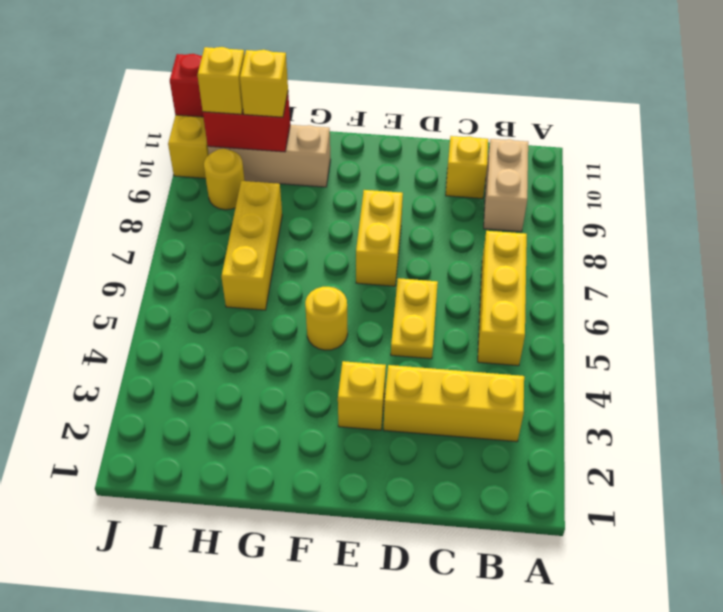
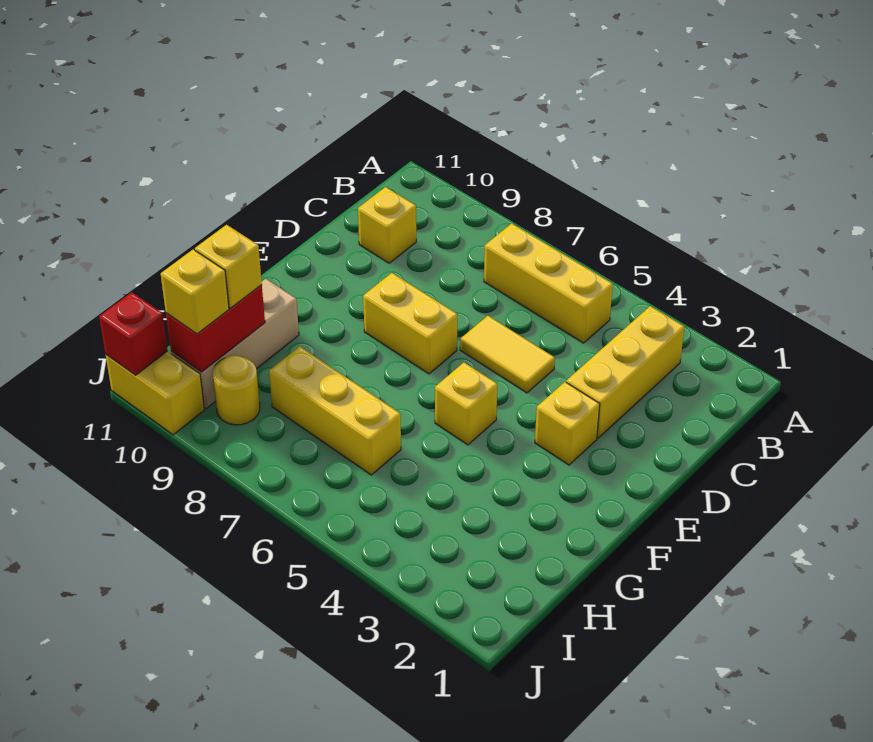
tan 1x2 brick [484,139,528,232] -> none
yellow 1x2 plate [391,278,438,359] -> yellow 1x2 tile [460,316,555,393]
yellow 1x1 round brick [305,287,348,350] -> yellow 1x1 brick [435,362,497,445]

